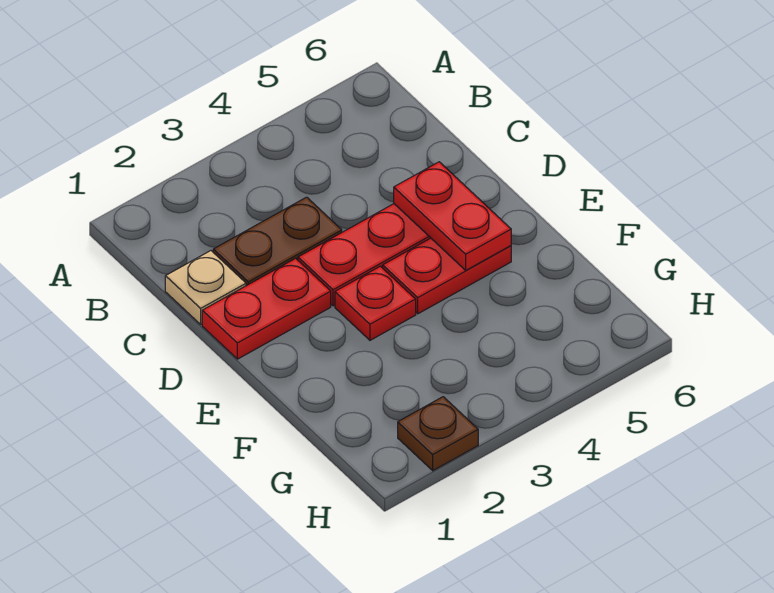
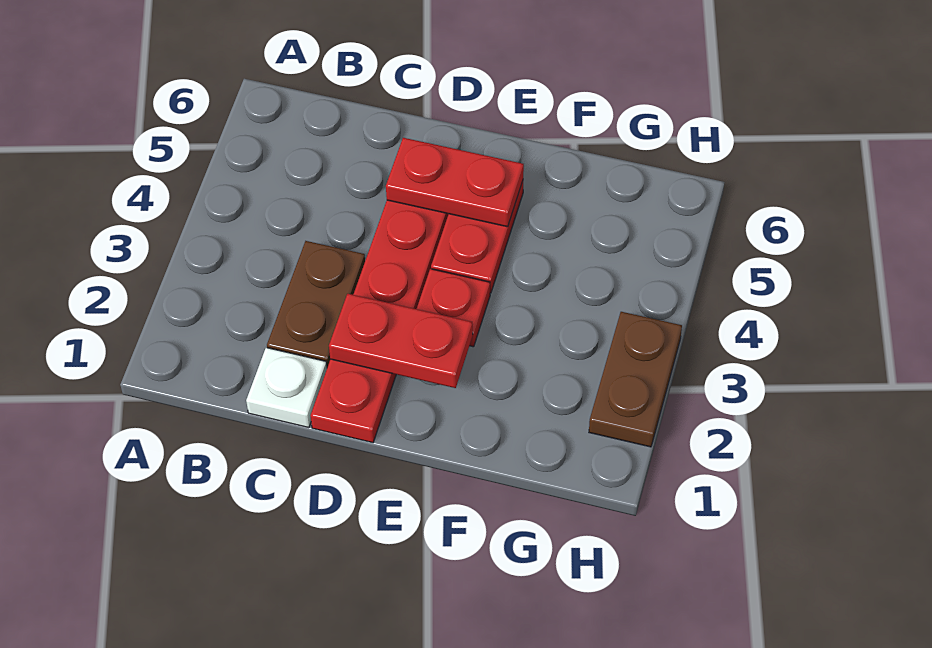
tan 1x1 plate [165,251,246,324] -> white 1x1 plate [246,348,327,428]
none -> red 1x2 plate [329,294,473,388]
brown 1x1 plate [398,397,478,471] -> brown 1x2 plate [589,312,682,447]

